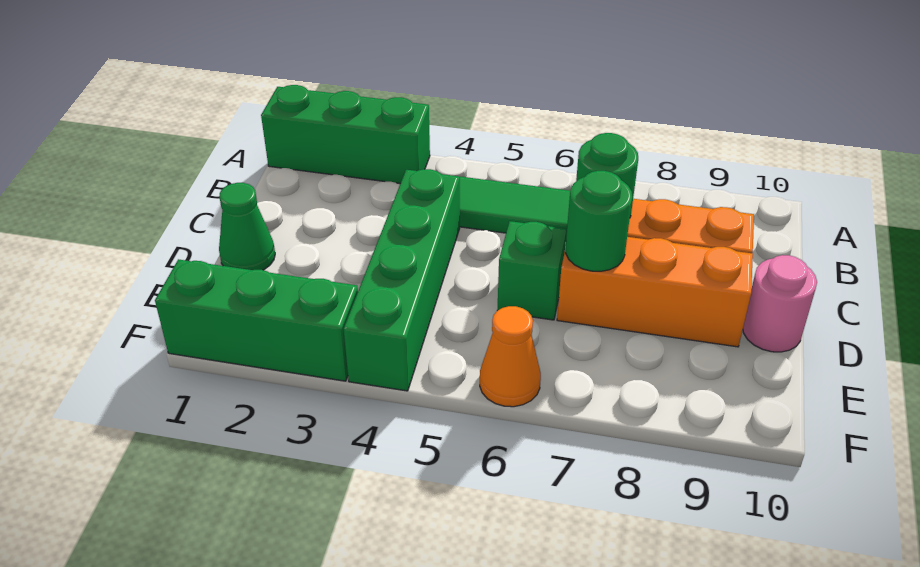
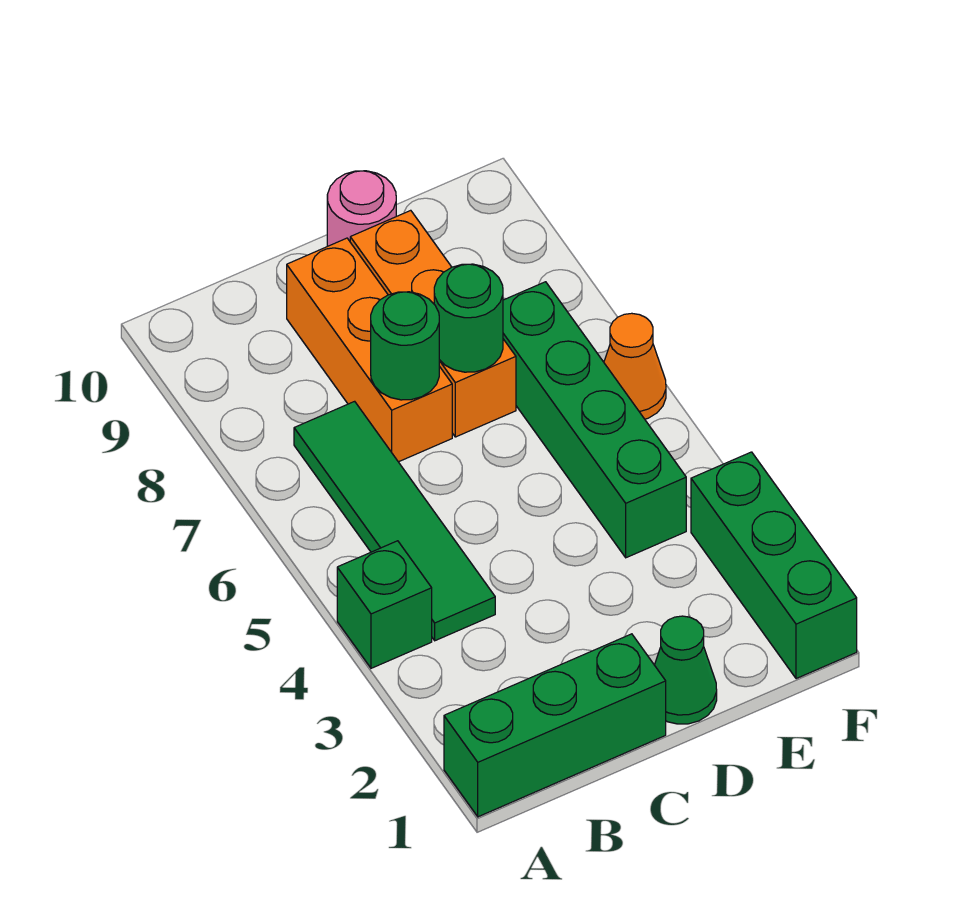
green 1x3 brick [261,85,430,183] -> green 1x3 brick turned to [444,634,666,817]
green 1x4 brick [344,169,460,391] -> green 1x4 brick turned to [503,282,686,558]
green 1x1 brick [497,221,567,320] -> green 1x1 brick moved to [337,541,432,668]

